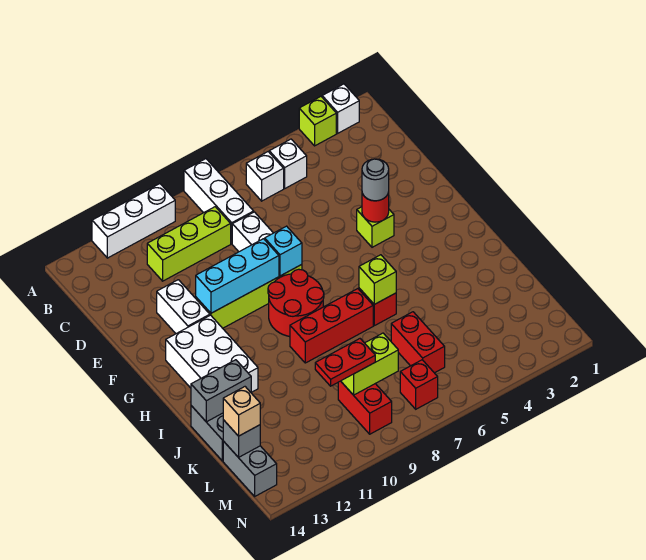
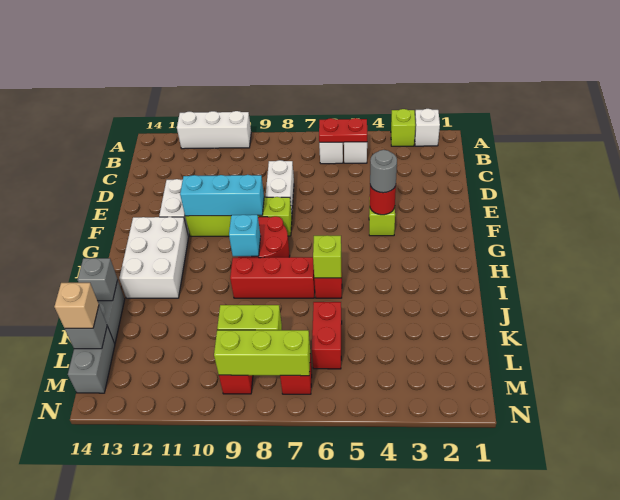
white 1x3 brick [184,159,254,244] -> none
lime 1x3 brick [147,207,231,281] -> lime 1x3 brick moved to [214,330,310,376]
cyan 1x1 brick [265,226,302,276] -> cyan 1x1 brick moved to [229,215,261,256]
grey 1x2 brick [191,360,251,422] -> grey 1x1 brick [78,258,118,301]
red 1x2 plate [315,339,375,386] -> red 1x2 plate moved to [319,118,367,142]

